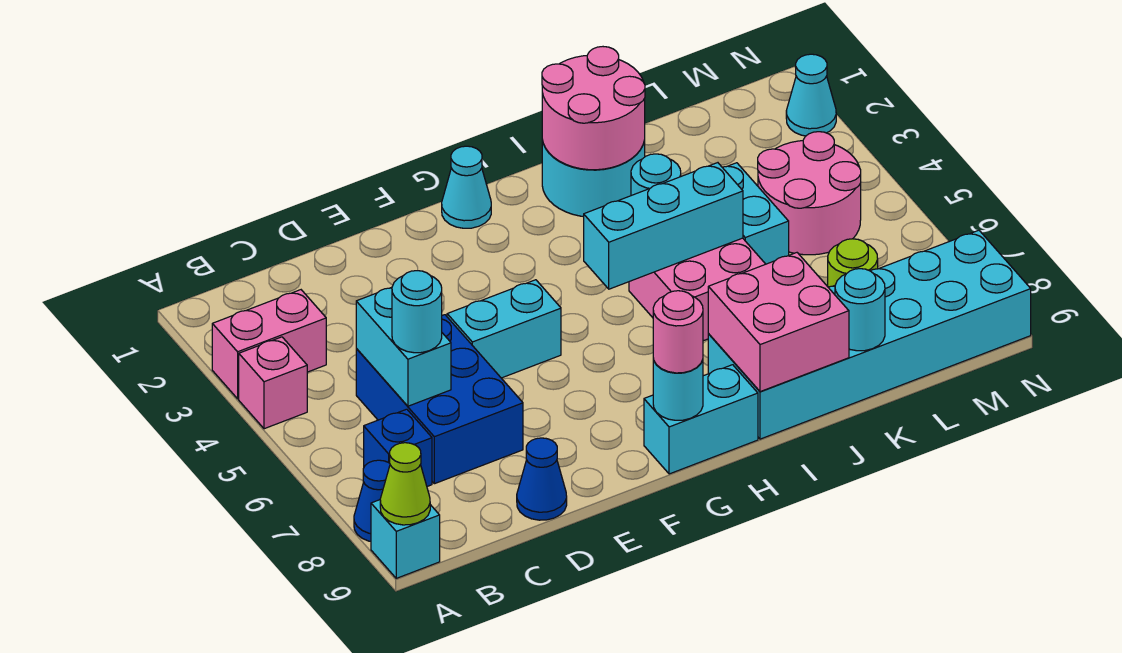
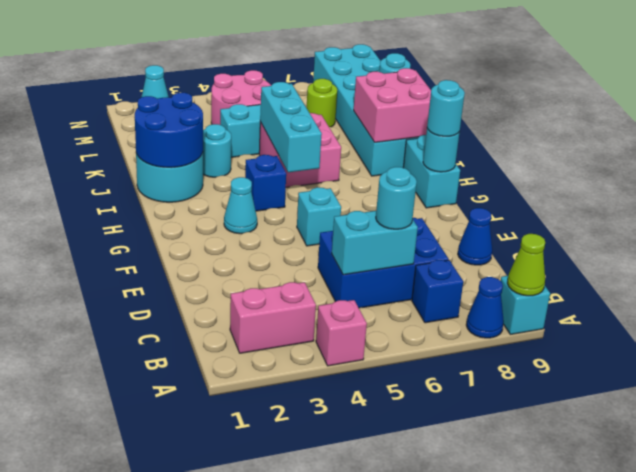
pink 1x2 brick [212,290,326,399] -> pink 1x2 brick turned to [230,282,316,353]
cyan 1x2 brick [447,280,561,378] -> cyan 1x1 brick [297,187,341,246]
cyan 1x1 cone [442,146,491,228] -> cyan 1x1 cone moved to [224,177,257,234]
pink 1x1 round brick [653,291,703,373] -> cyan 1x1 round brick [427,80,465,136]
none -> blue 1x1 brick [245,155,286,211]
pink 2x2 round brick [542,47,645,170] -> blue 2x2 round brick [135,93,203,168]

